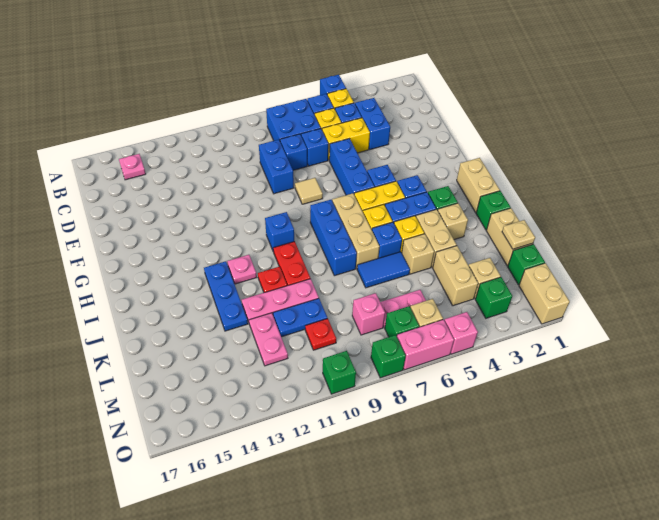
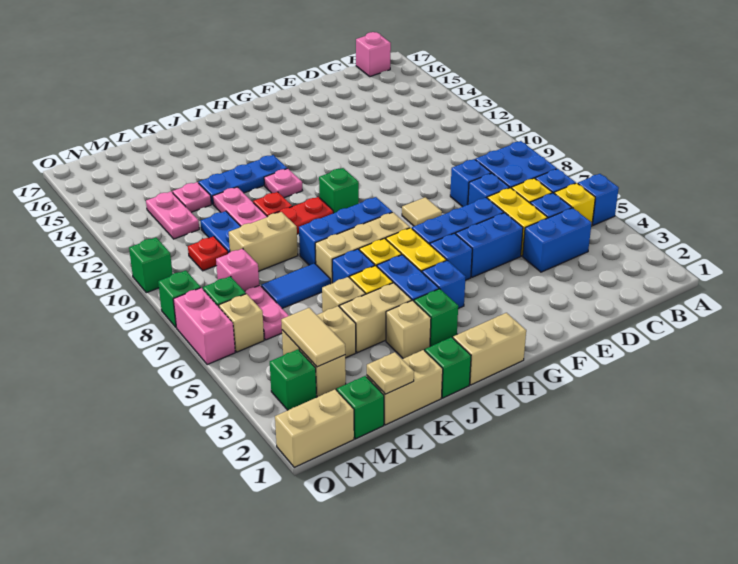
pink 1x1 plate [119,154,146,180] -> pink 1x1 plate moved to [172,182,211,212]
blue 1x2 brick [259,140,294,194] -> blue 1x2 brick moved to [456,213,523,277]
blue 1x1 brick [265,212,294,252] -> green 1x1 brick [319,168,359,213]
blue 1x2 tile [357,252,410,288] -> blue 1x2 tile turned to [261,263,331,308]
none -> tan 1x2 brick [229,212,298,271]
pink 1x2 plate [249,313,288,366] -> pink 1x2 plate turned to [146,192,199,239]
none -> tan 1x2 tile [281,308,345,367]
pink 1x1 brick [444,312,478,354] -> pink 1x1 brick moved to [356,32,391,77]

